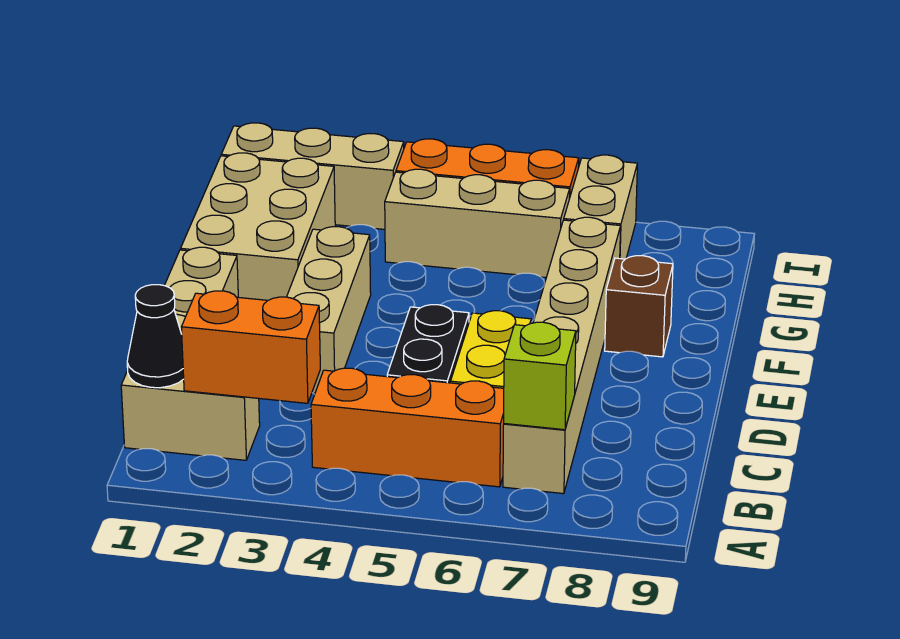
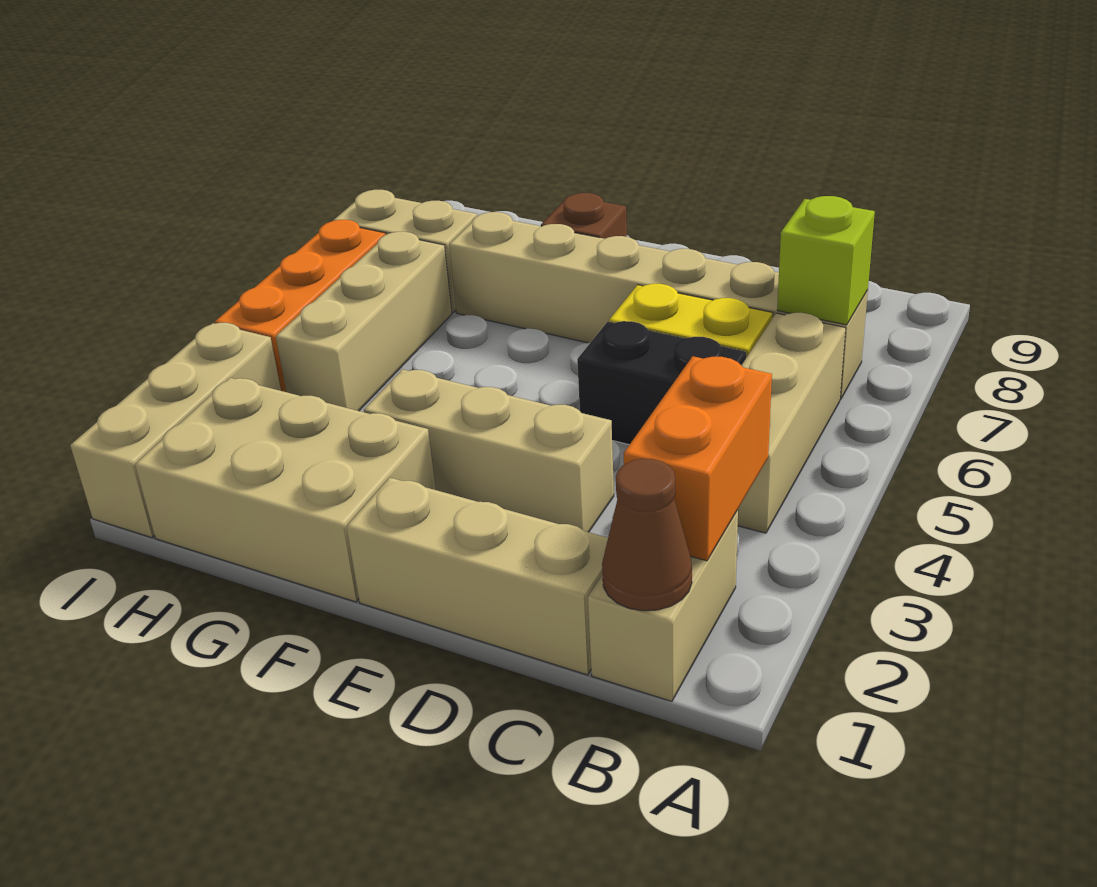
black 1x1 cone [127,285,184,388] -> brown 1x1 cone [602,459,692,611]
orange 1x3 brick [311,368,504,487] -> tan 1x3 brick [738,313,846,533]

